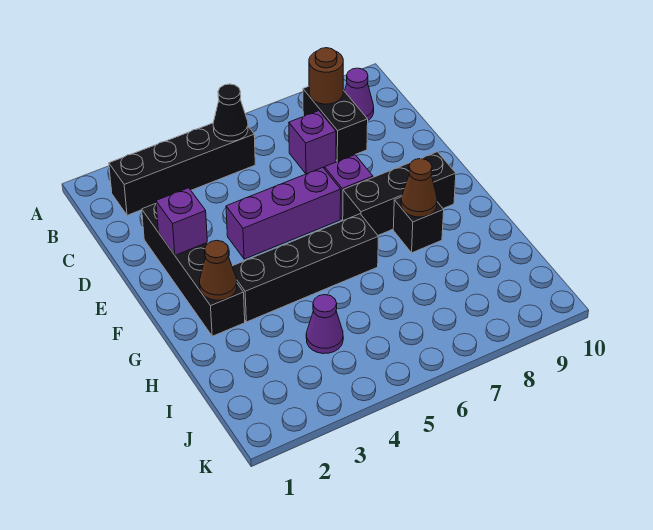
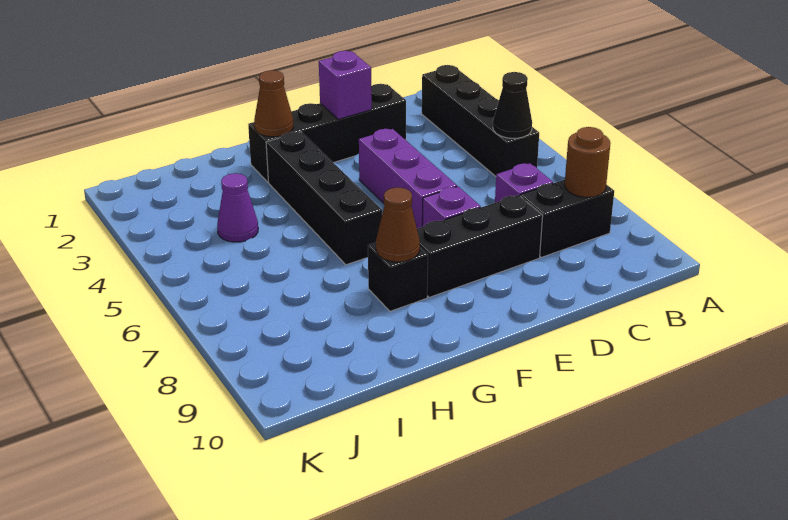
purple 1x1 cone [345,68,374,120] -> none
black 1x3 brick [343,152,456,235] -> black 1x3 brick turned to [417,195,543,297]

